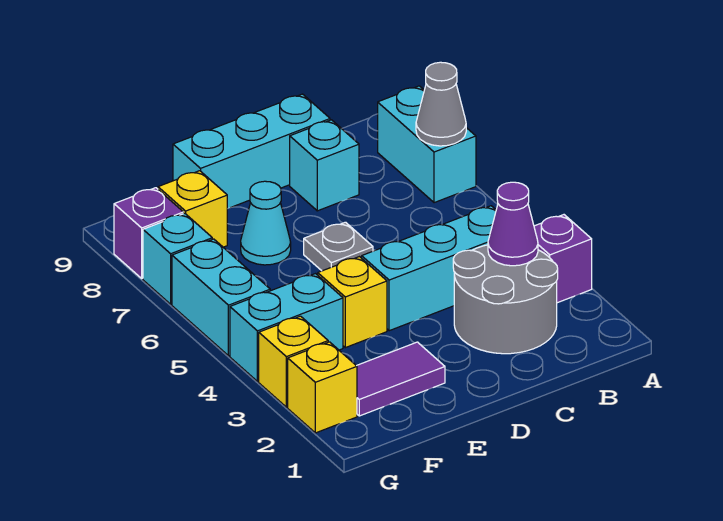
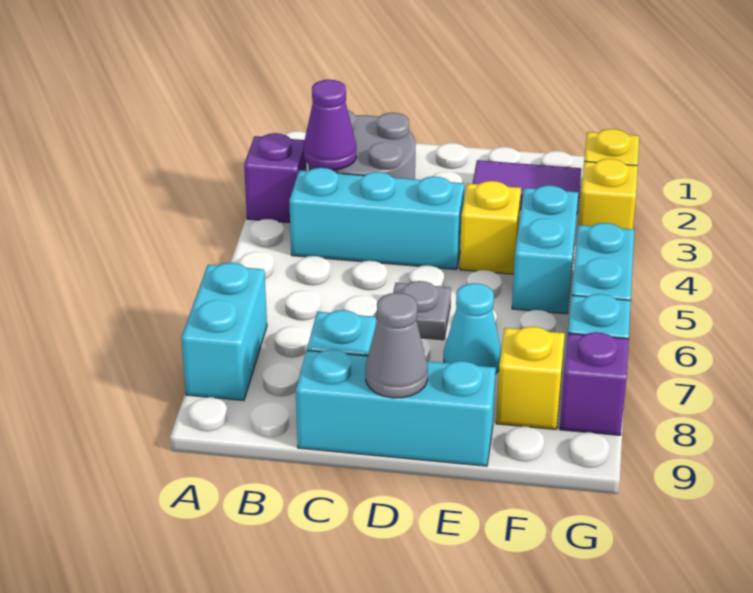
grey 1x1 cone [416,62,466,146] -> grey 1x1 cone moved to [366,293,428,398]
cyan 1x2 brick [230,274,343,382] -> cyan 1x2 brick turned to [512,185,578,314]

